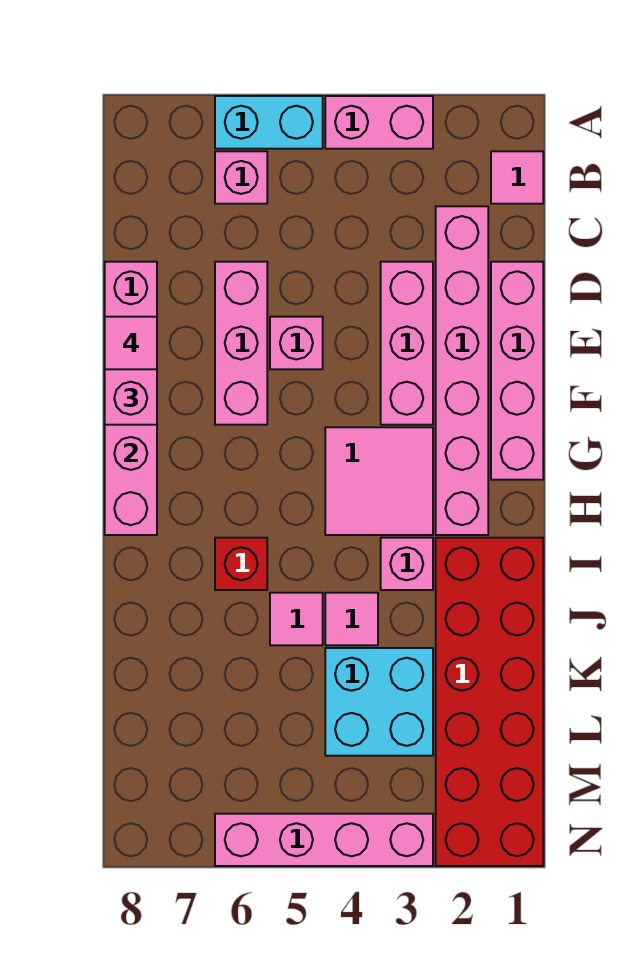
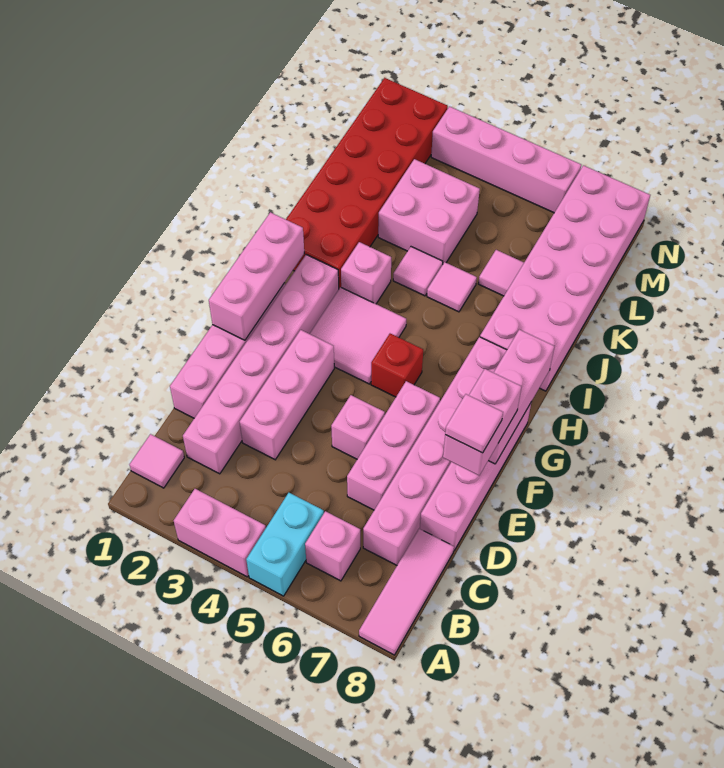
cyan 1x2 brick [215,96,323,149] -> cyan 1x2 brick turned to [246,493,324,596]
none -> pink 1x3 tile [359,529,454,655]
none -> pink 1x6 brick [363,337,507,565]
none -> pink 1x3 brick [209,212,304,340]
red 1x1 brick [215,538,267,590] -> red 1x1 brick moved to [371,334,423,397]
none -> pink 2x6 brick [480,165,650,391]
cyan 2x2 brick [325,648,433,756] -> pink 2x2 brick [378,159,480,263]
none -> pink 1x1 tile [478,250,524,296]

